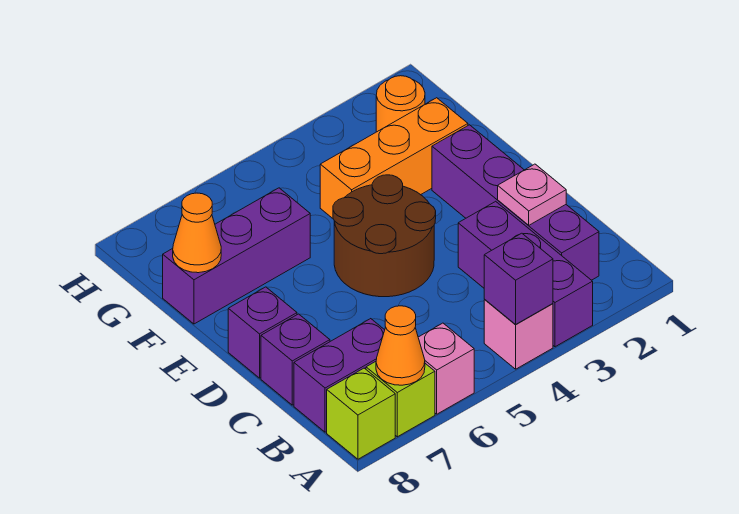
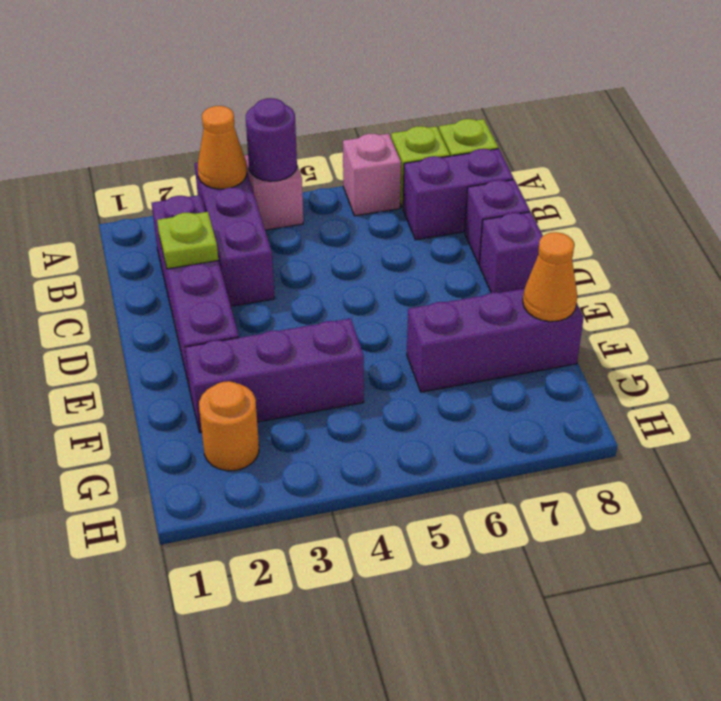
purple 1x1 brick [484,233,553,325] -> purple 1x1 round brick [246,98,297,181]
orange 1x1 cone [376,306,425,385] -> orange 1x1 cone moved to [198,106,247,189]
pink 1x1 plate [498,164,566,225] -> lime 1x1 plate [157,212,218,269]
brown 2x2 round brick [333,175,436,297] -> none
orange 1x3 brick [320,98,468,218] -> purple 1x3 brick [185,319,364,432]

